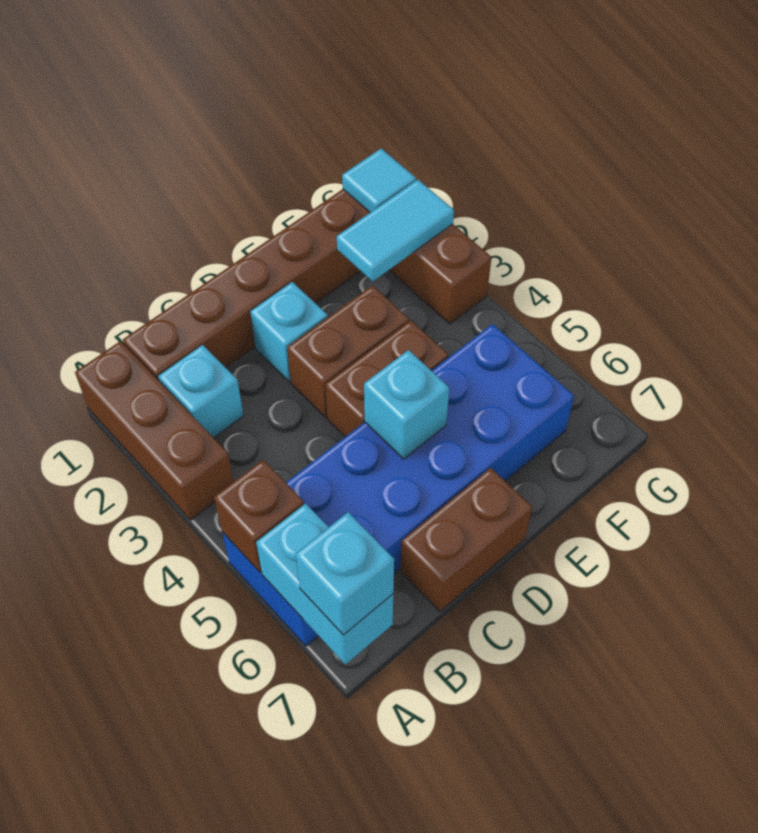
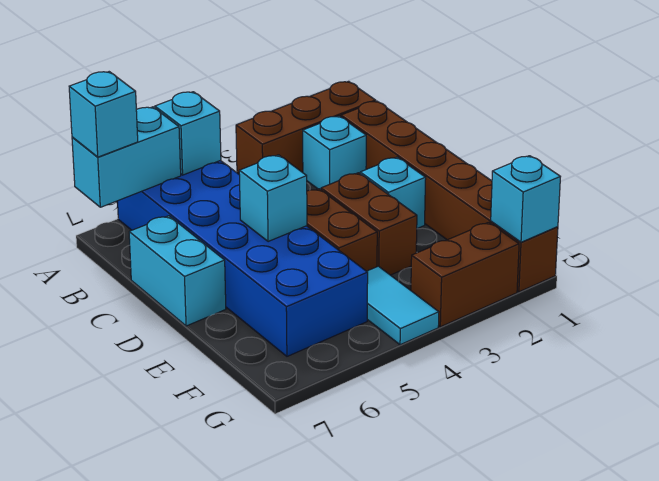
brown 1x1 brick [214,460,304,573] -> cyan 1x1 brick [155,92,221,175]
brown 1x2 brick [400,468,532,612] -> cyan 1x2 brick [129,216,226,326]
cyan 1x2 tile [337,180,454,281] -> cyan 1x2 tile moved to [367,266,439,345]
cyan 1x1 tile [342,149,416,212] -> cyan 1x1 brick [491,156,560,242]

